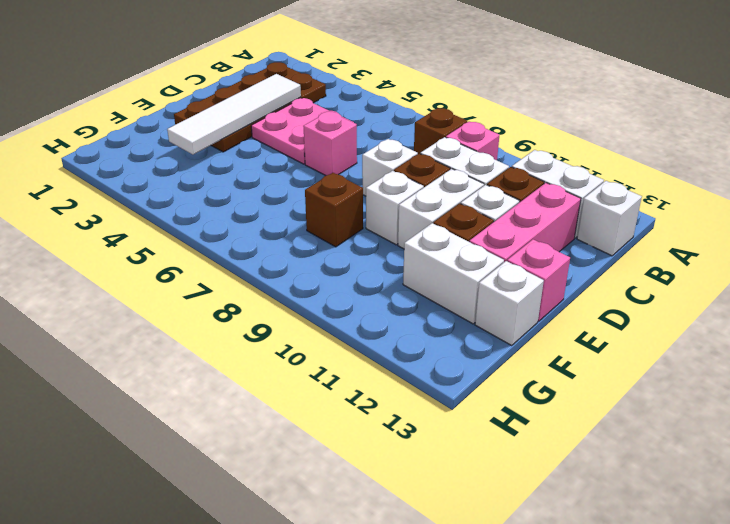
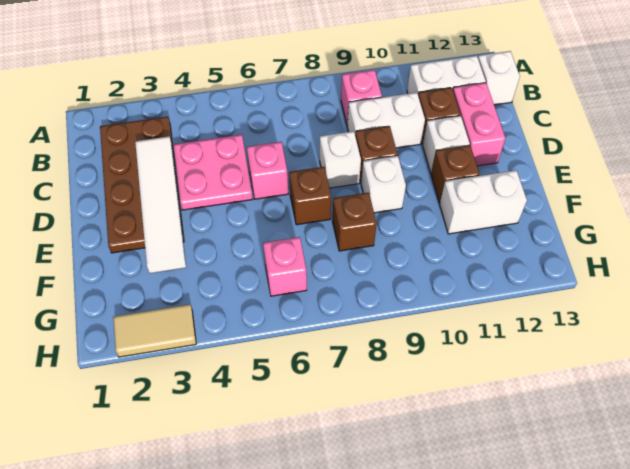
brown 1x1 brick [414,108,467,154] -> brown 1x1 brick moved to [289,167,331,225]
pink 1x3 brick [469,183,581,262] -> pink 1x2 brick [453,83,505,166]
white 1x2 brick [398,169,484,249] -> none
pink 1x1 brick [507,239,570,321] -> pink 1x1 brick moved to [263,237,307,296]
white 1x1 brick [475,261,544,346] -> none
none -> tan 1x2 tile [113,304,196,357]

